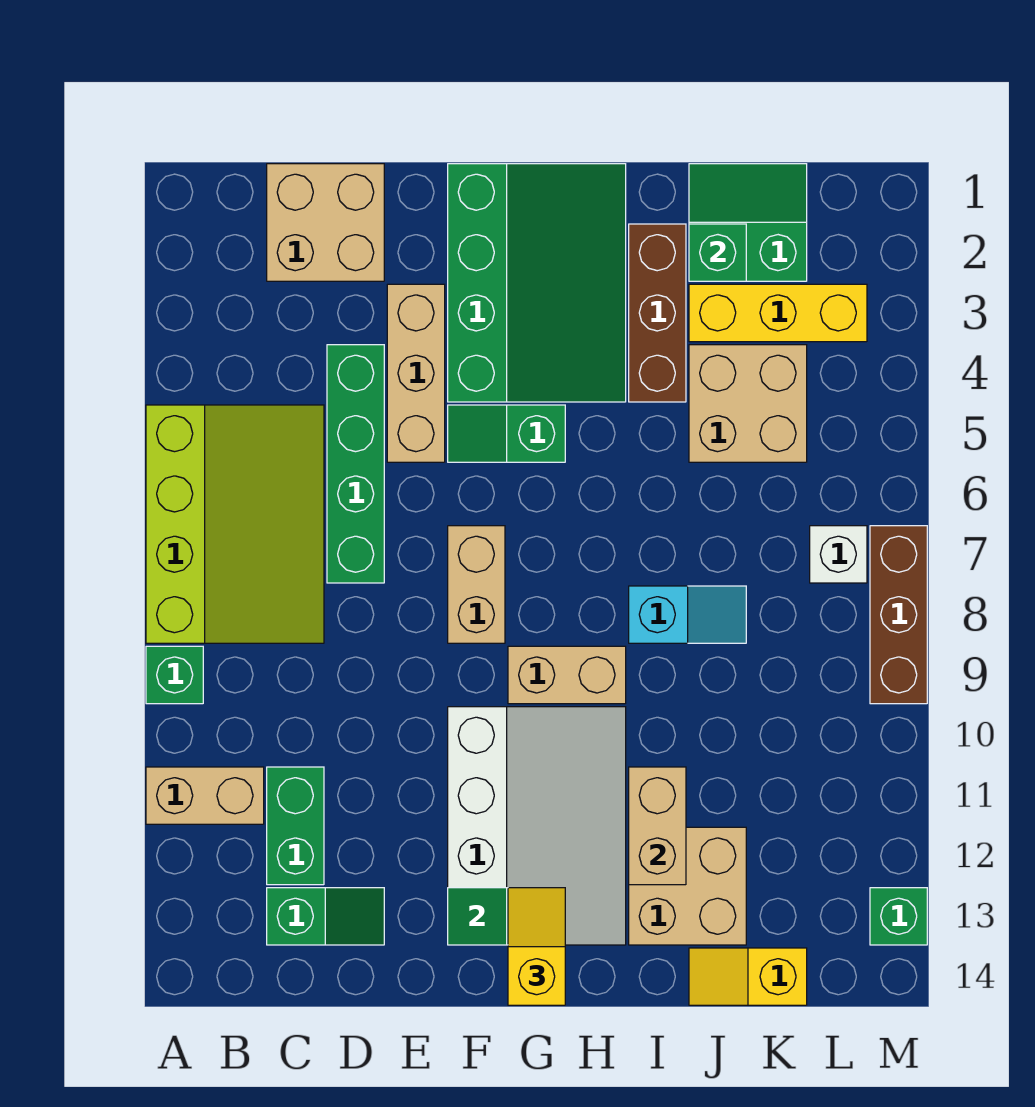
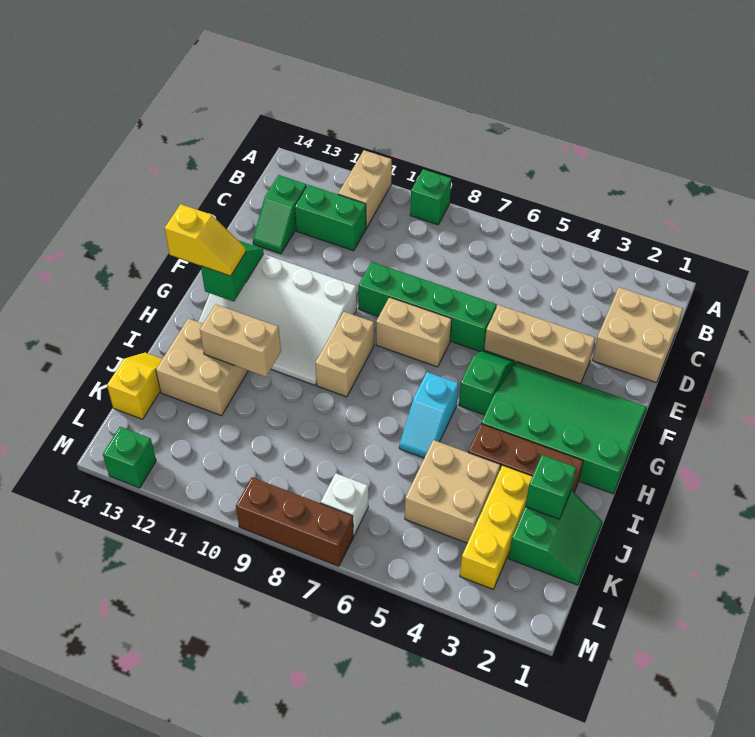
lime 3x4 slope [146,405,324,643] -> none
green 1x4 brick [327,345,384,583] -> green 1x4 brick moved to [358,262,497,352]
green 3x4 slope [448,164,626,402] -> green 3x4 slope turned to [481,361,647,494]
cyan 1x2 slope [629,586,746,643] -> cyan 1x2 slope moved to [399,372,459,458]

